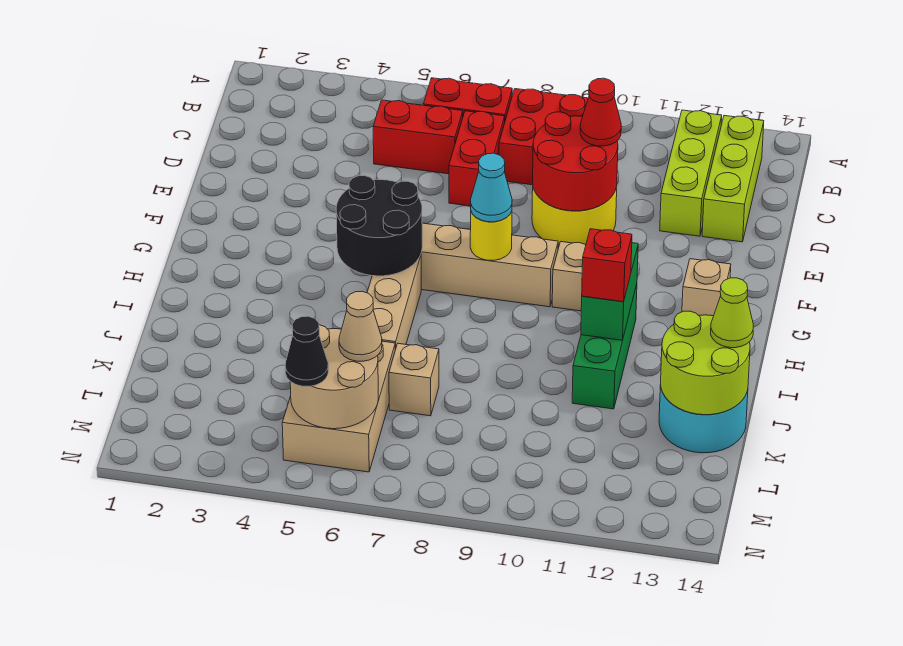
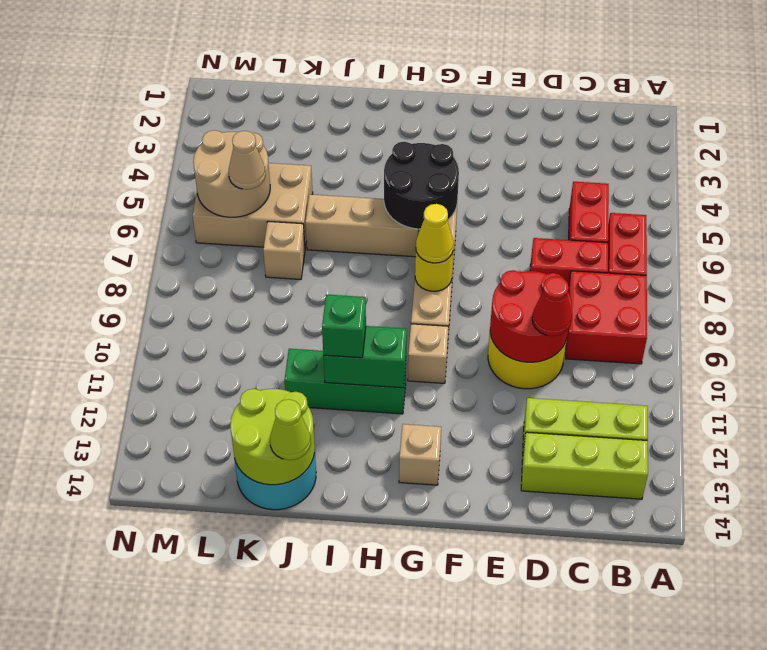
cyan 1x1 cone [471,153,512,222] -> yellow 1x1 cone [416,204,454,263]
red 1x1 brick [582,229,632,302] -> green 1x1 brick [322,295,366,358]
black 1x1 cone [285,316,328,386] -> none

